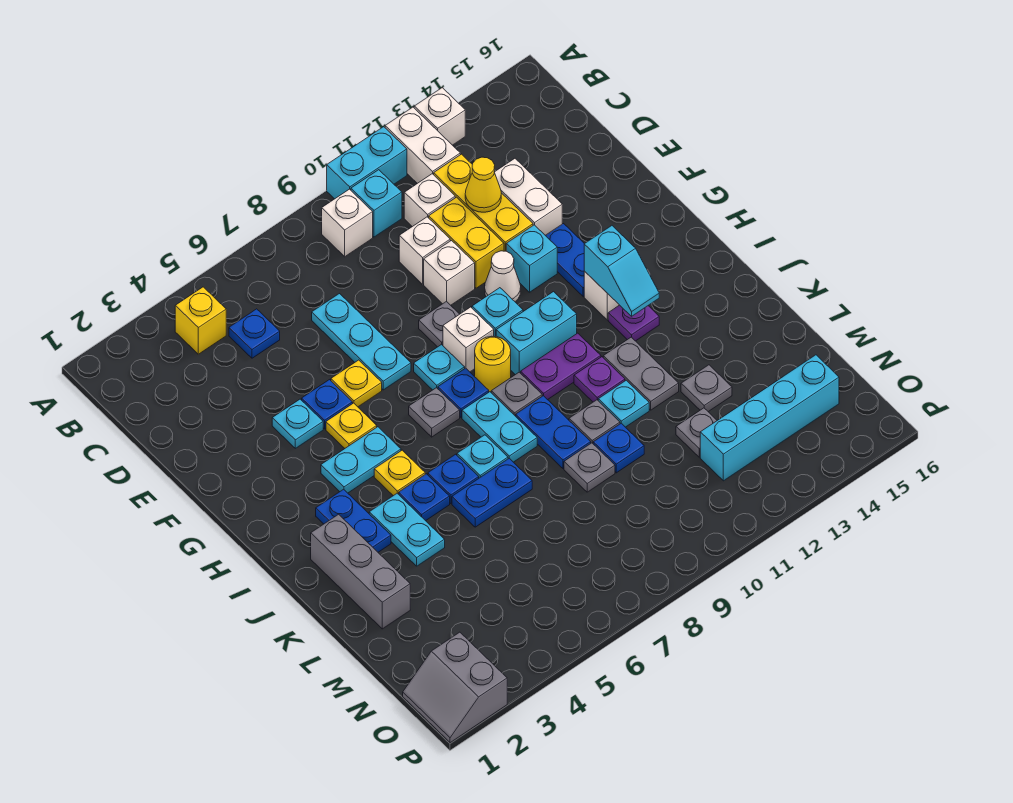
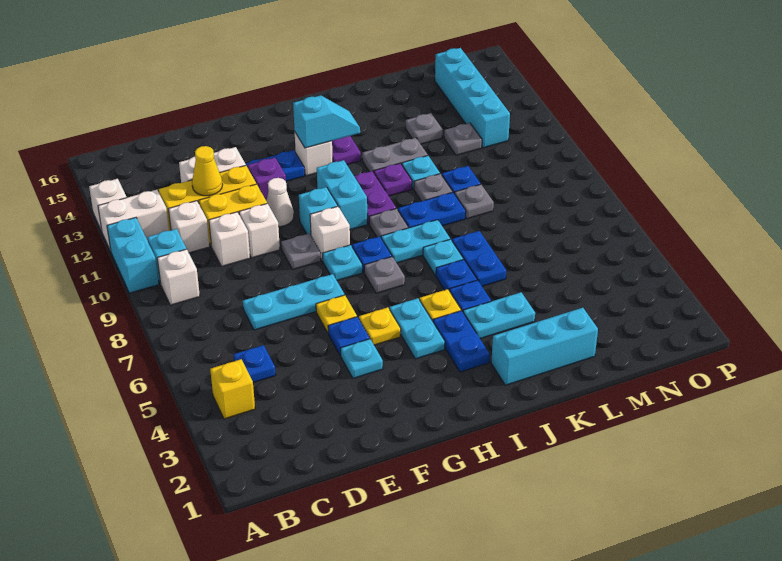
cyan 1x1 brick [506,225,557,292] -> purple 1x1 brick [248,158,286,201]
yellow 1x1 round brick [475,336,511,392] -> none
blue 1x2 plate [316,489,391,552] -> blue 1x2 plate turned to [433,311,490,372]
grey 1x3 brick [311,514,410,629] -> cyan 1x3 brick [491,308,598,385]
grey 2x2 slope [403,632,507,743] -> none

